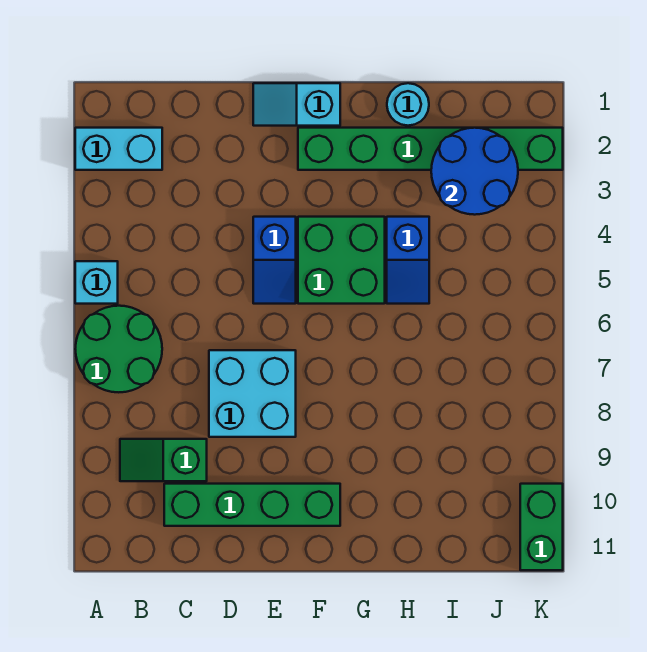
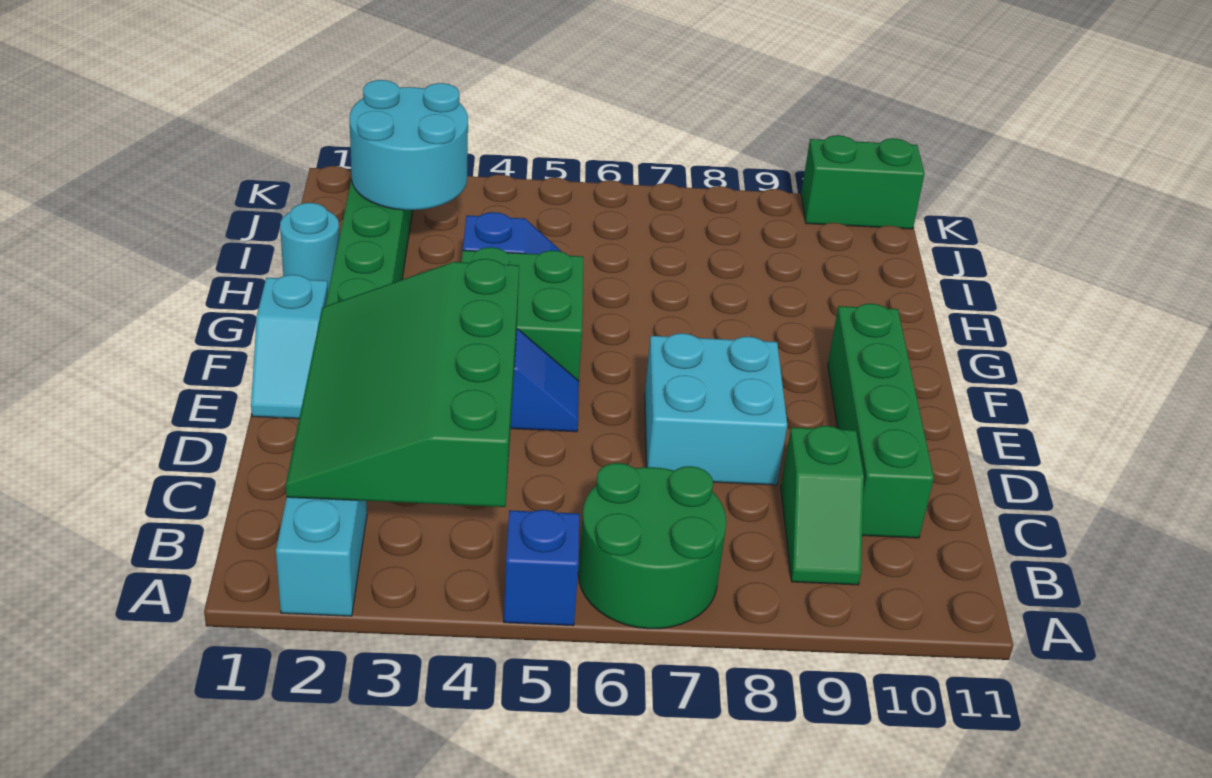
cyan 1x1 brick [75,261,118,304] -> blue 1x1 brick [504,510,579,626]
none -> green 3x4 slope [286,259,519,507]
blue 2x2 round brick [431,128,518,215] -> cyan 2x2 round brick [349,80,468,210]

